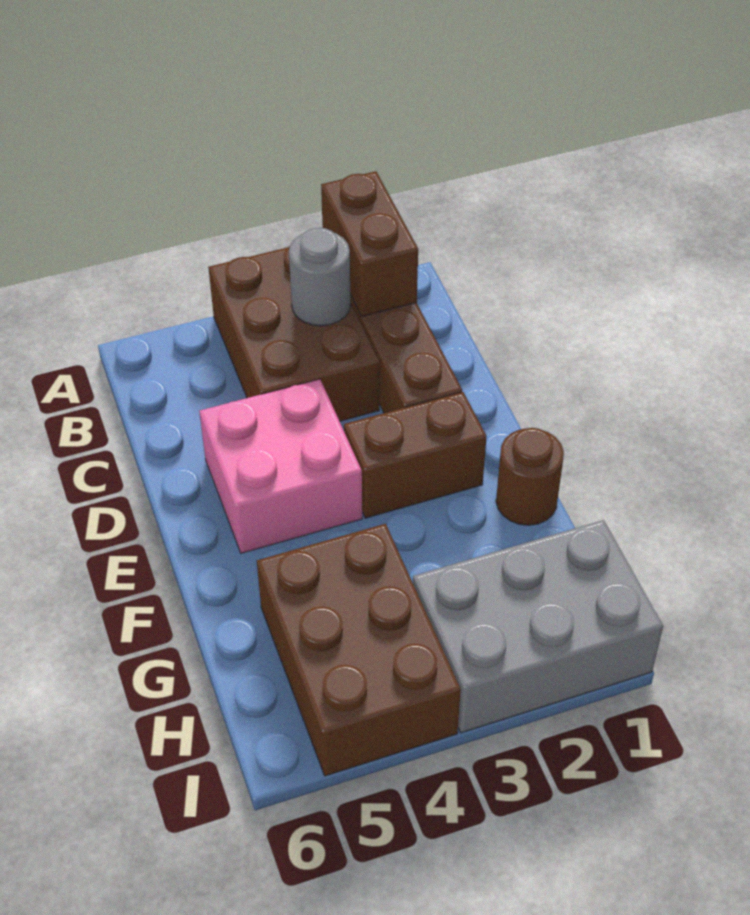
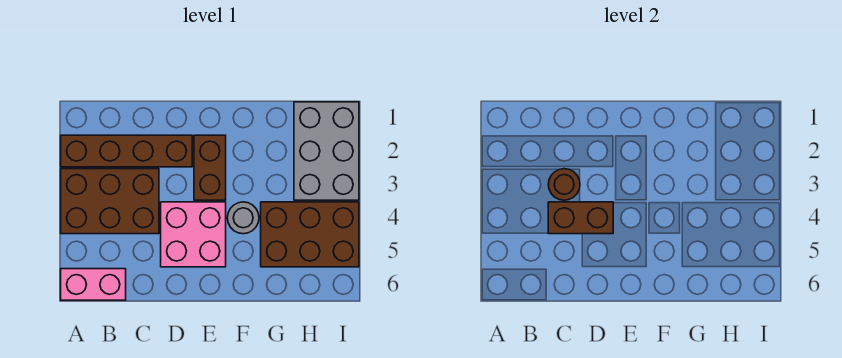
brown 1x2 brick [321,171,418,317] -> brown 1x2 brick moved to [548,202,613,234]
none -> pink 1x2 brick [61,269,126,300]
grey 1x1 round brick [289,228,351,326] -> grey 1x1 round brick moved to [227,202,259,234]
brown 1x1 round brick [496,428,564,525] -> brown 1x1 round brick moved to [548,169,580,200]

